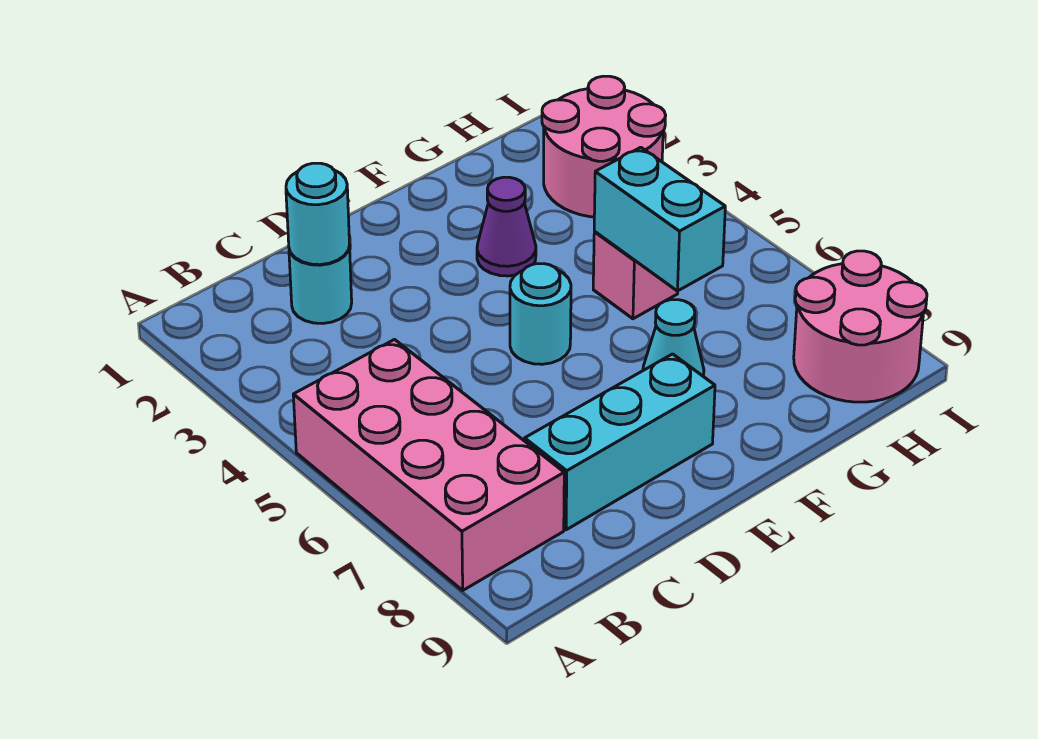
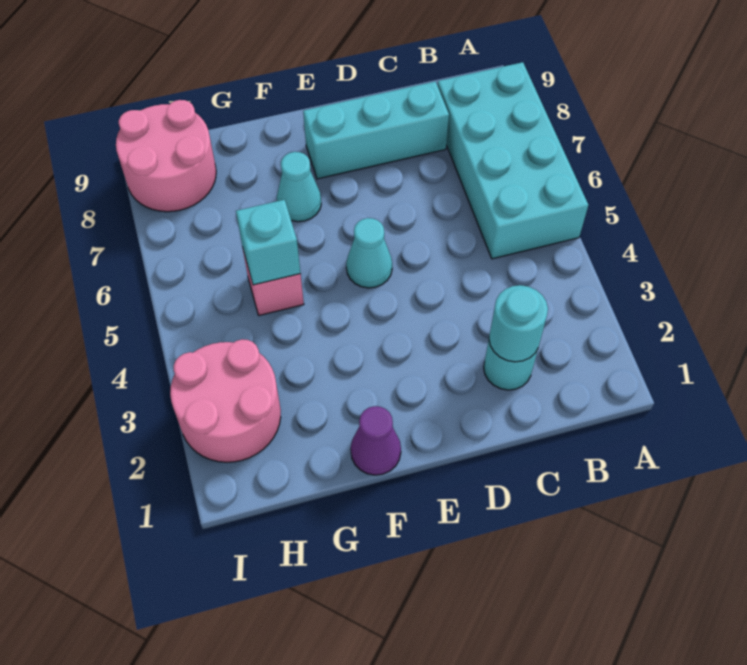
pink 2x4 brick [293,340,564,590] -> cyan 2x4 brick [437,62,588,259]
cyan 1x1 round brick [510,264,571,364] -> cyan 1x1 cone [346,218,392,288]
purple 1x1 cone [477,177,536,276] -> purple 1x1 cone moved to [351,406,401,475]
cyan 1x2 brick [594,147,725,291] -> cyan 1x1 brick [236,200,301,285]

